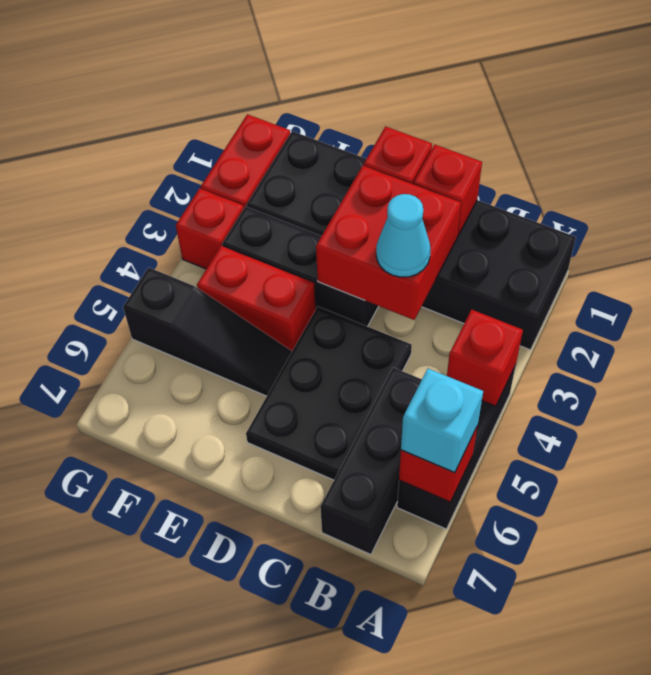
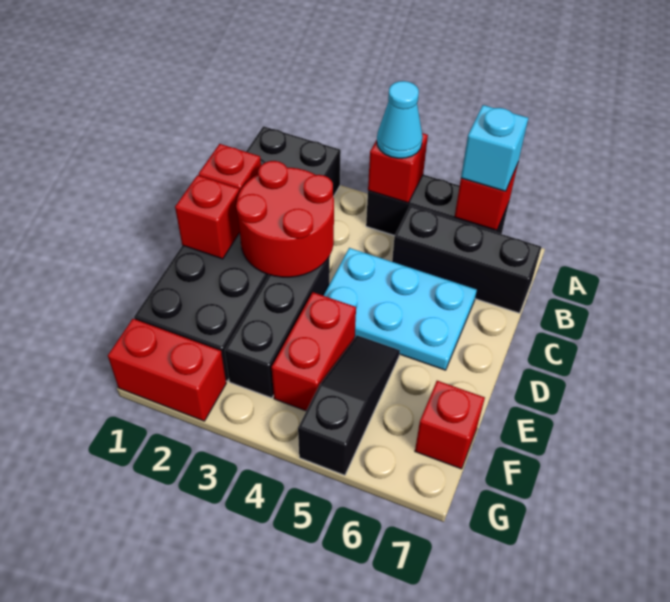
red 2x2 brick [316,166,461,320] -> red 2x2 round brick [236,161,334,277]
cyan 1x1 cone [376,194,431,277] -> cyan 1x1 cone moved to [377,81,423,158]
black 2x3 plate [246,307,412,480] -> cyan 2x3 plate [323,248,477,370]
red 1x1 brick [176,188,244,269] -> red 1x1 brick moved to [415,381,485,469]

